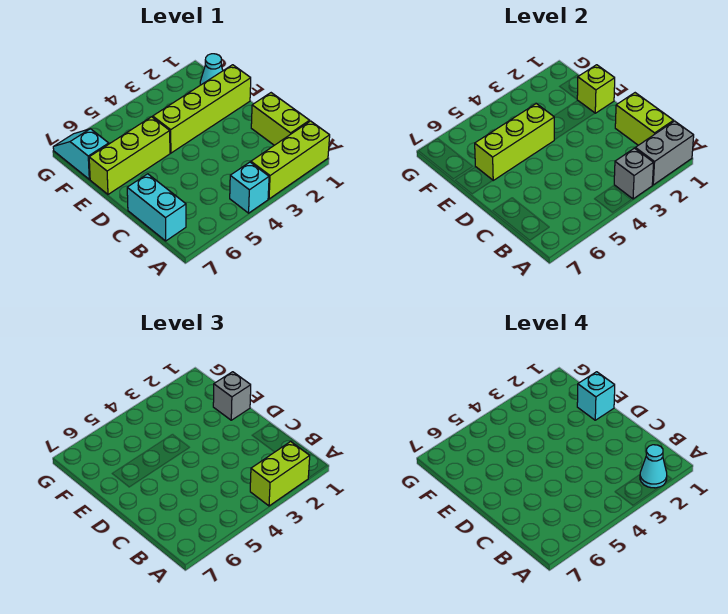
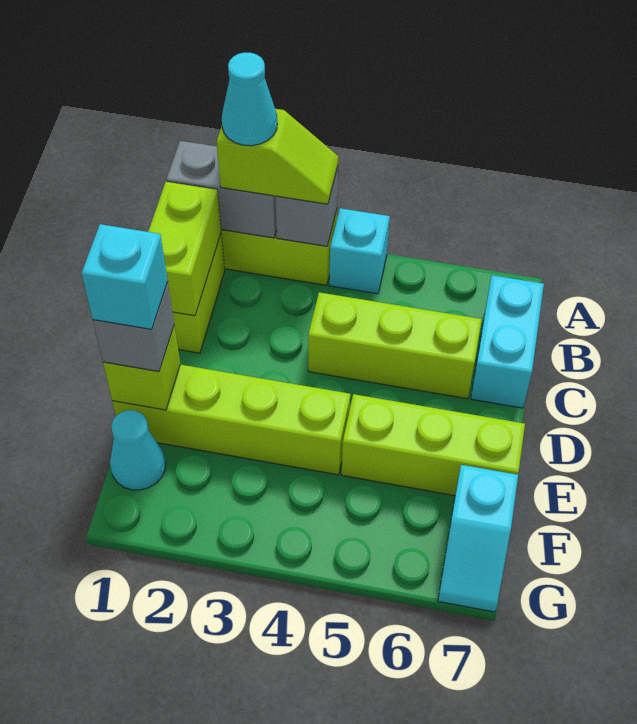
lime 1x2 brick [250,442,310,506] -> lime 1x2 slope [217,109,338,204]
lime 1x3 brick [475,103,554,180] -> lime 1x3 brick moved to [308,292,482,399]

